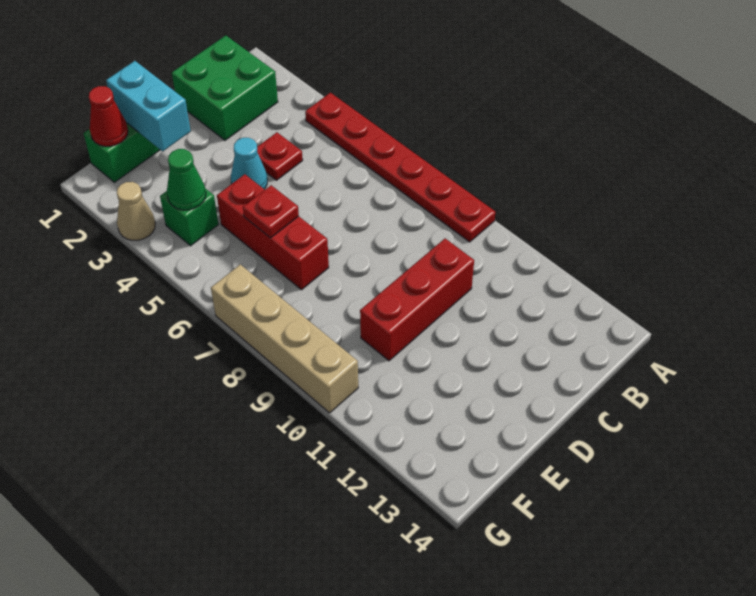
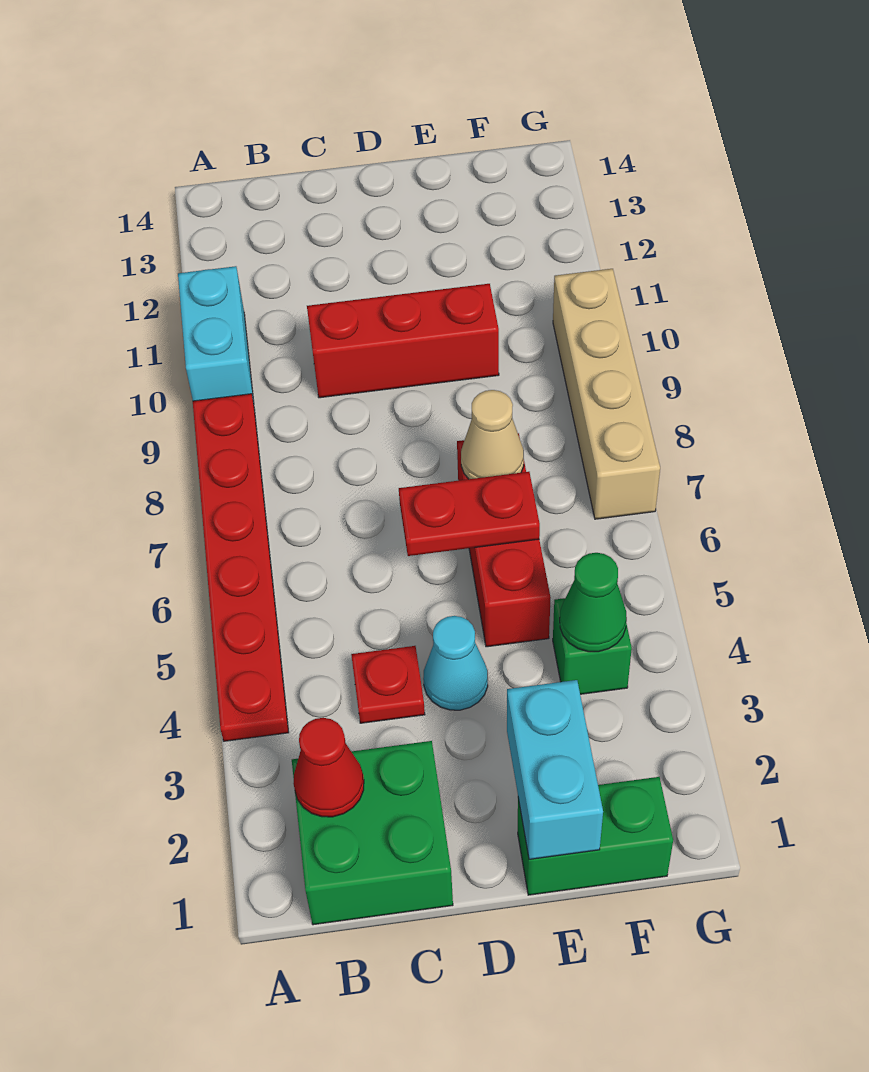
none -> cyan 1x2 brick [178,266,254,402]
red 1x1 plate [243,185,299,238] -> red 1x2 plate [399,472,540,556]
red 1x1 cone [89,86,128,146] -> red 1x1 cone moved to [293,718,364,817]
tan 1x1 cone [117,182,155,240] -> tan 1x1 cone moved to [461,390,524,479]

